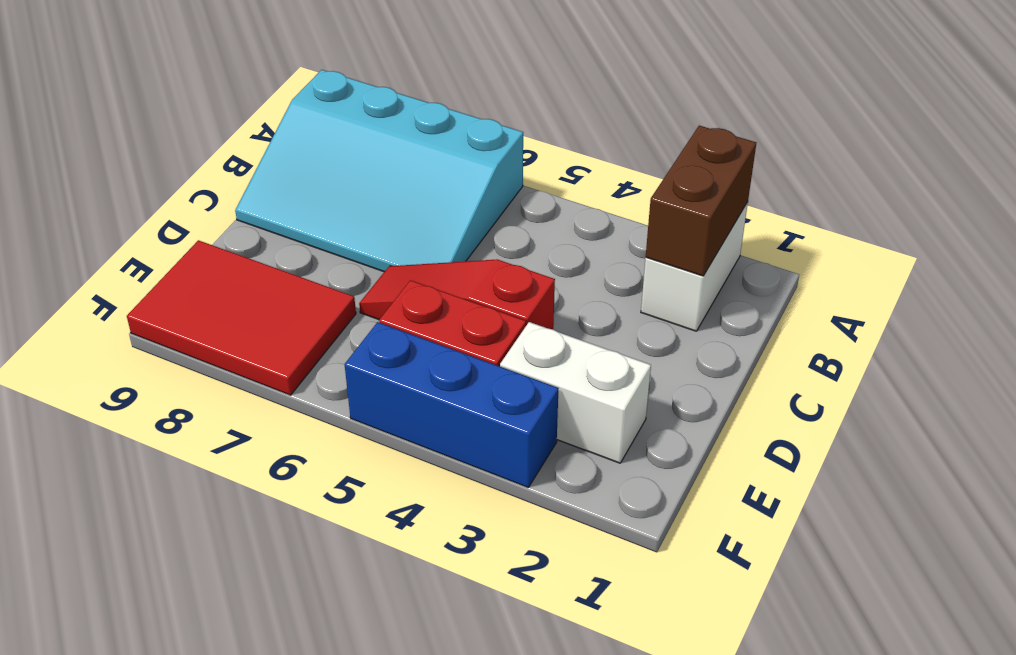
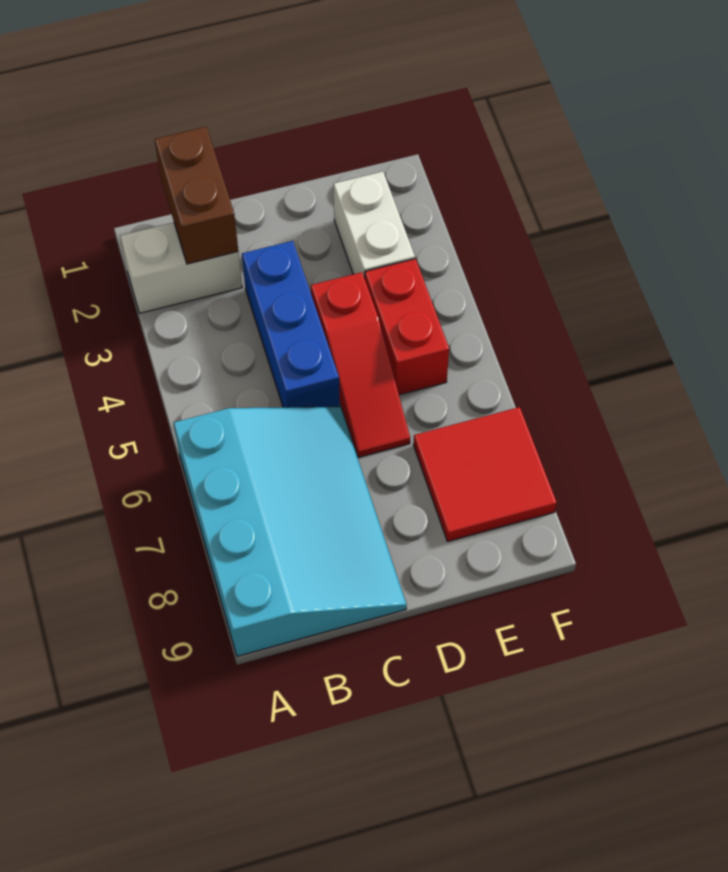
brown 1x2 brick [646,126,756,276] -> brown 1x2 brick turned to [155,127,238,264]
red 2x3 tile [127,240,356,395] -> red 2x2 tile [413,407,557,541]
blue 1x3 brick [345,322,559,487] -> blue 1x3 brick moved to [242,241,340,407]

